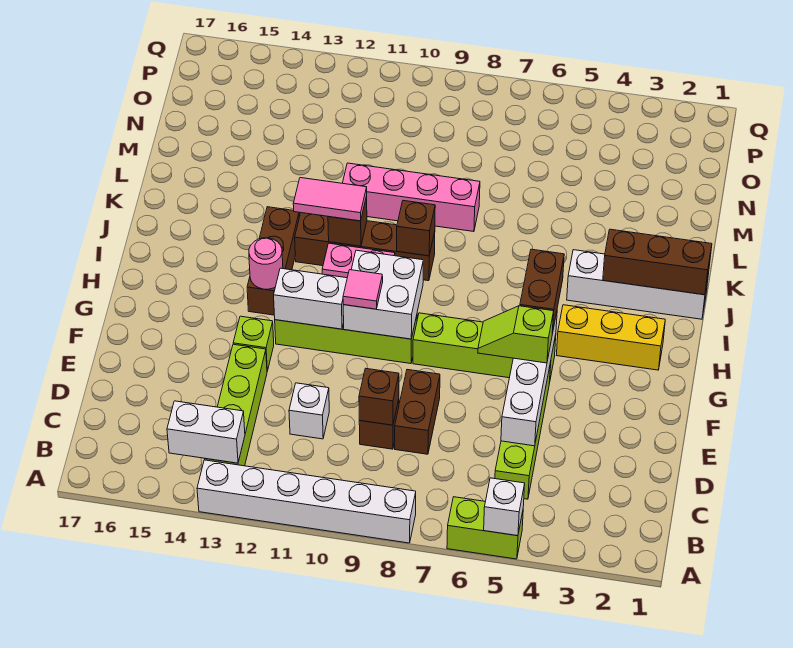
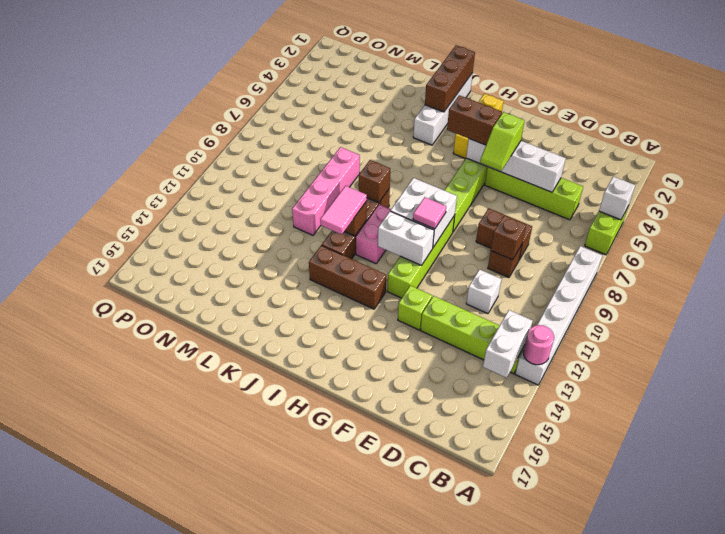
white 1x2 brick [274,268,347,329] -> white 1x2 brick turned to [378,211,434,266]
pink 1x1 round brick [249,238,283,289] -> pink 1x1 round brick moved to [523,325,554,365]

